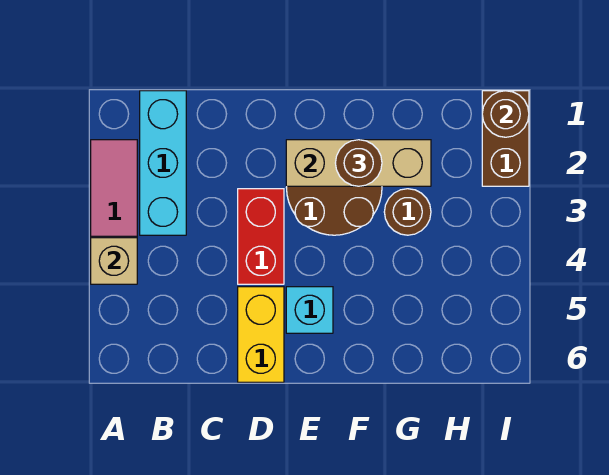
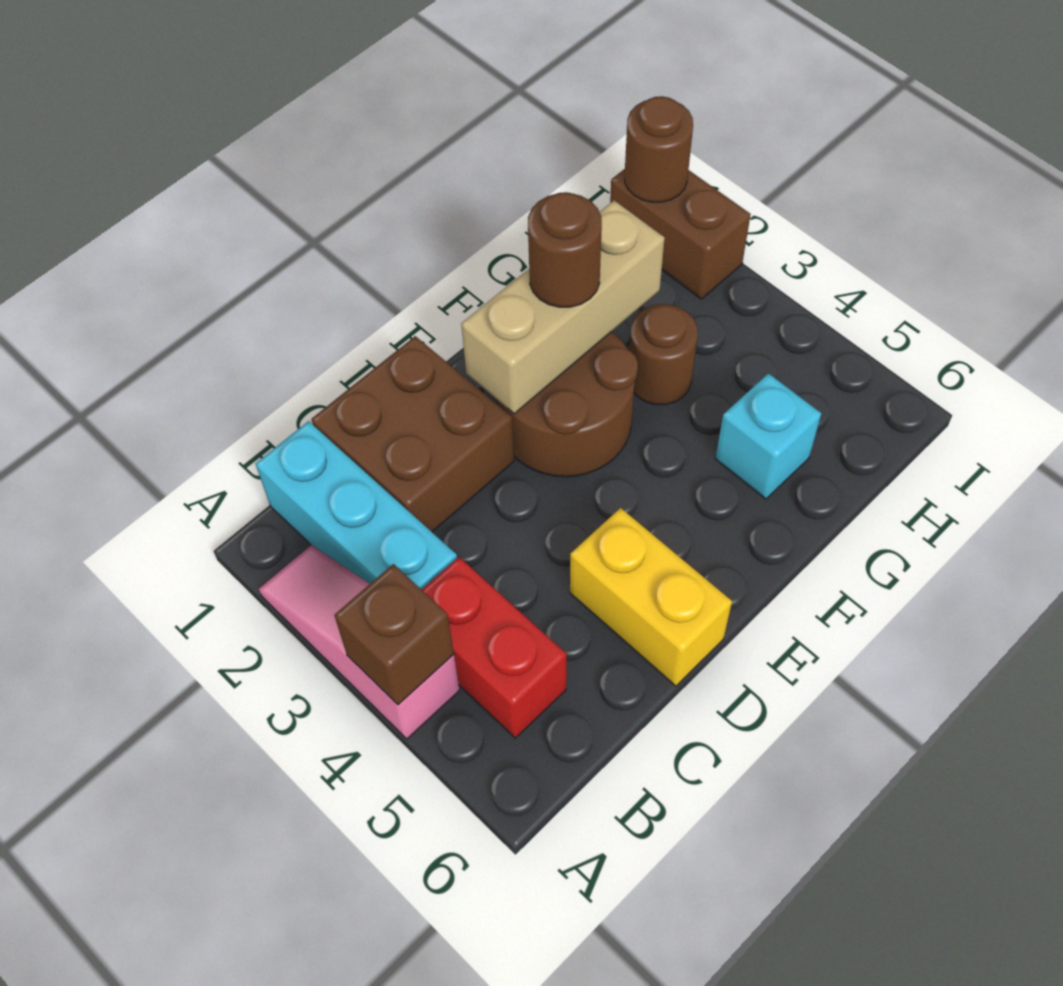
tan 1x1 brick [91,238,137,284] -> brown 1x1 brick [334,564,454,705]
none -> brown 2x2 brick [311,336,514,532]
red 1x2 brick [238,189,284,284] -> red 1x2 brick moved to [422,557,567,738]
cyan 1x1 brick [286,287,333,333] -> cyan 1x1 brick moved to [715,373,821,499]

